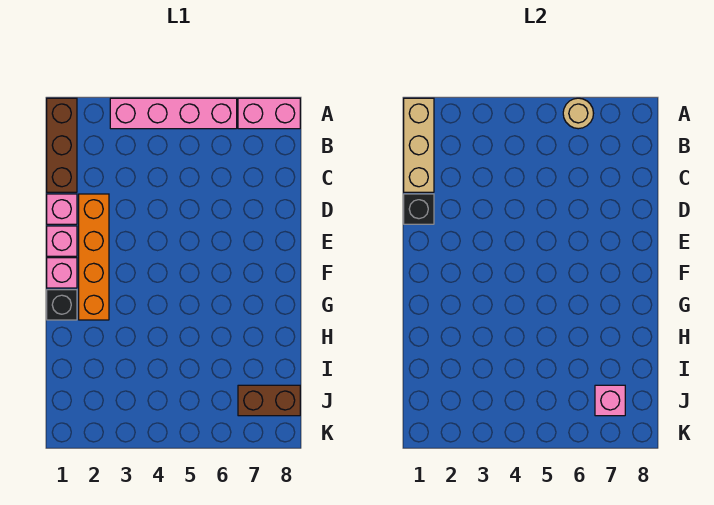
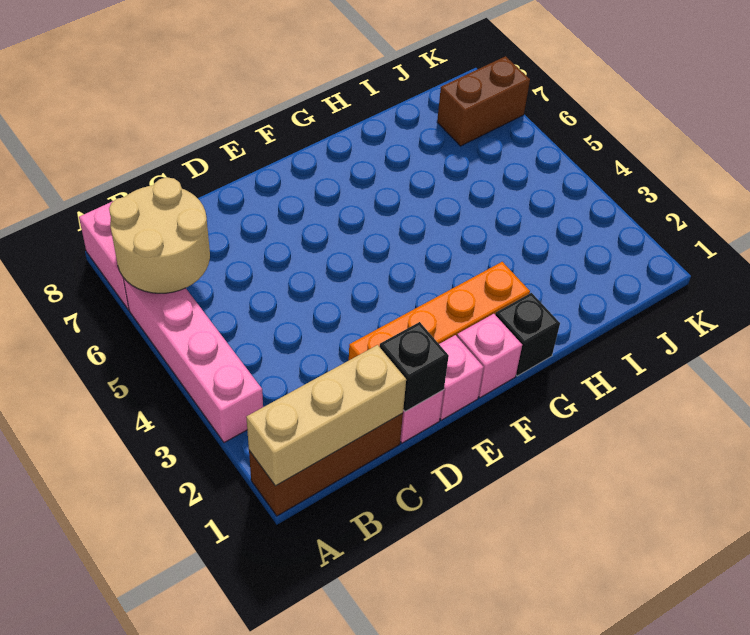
tan 1x1 round brick [563,98,594,129] -> tan 2x2 round brick [109,177,210,293]
brown 1x2 brick [238,385,300,416] -> brown 1x2 brick turned to [437,56,530,146]
pink 1x1 brick [595,385,625,416] -> none

